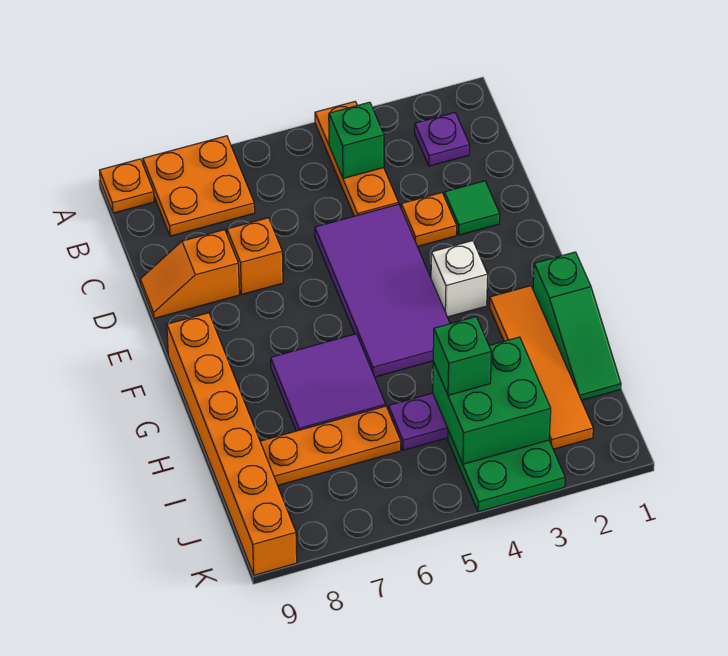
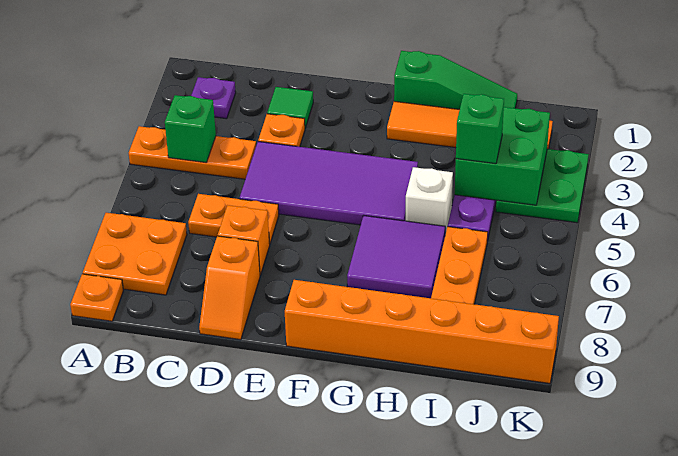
none -> orange 1x2 plate [188,194,279,244]
white 1x1 brick [431,241,488,317] -> white 1x1 brick moved to [406,167,453,234]

